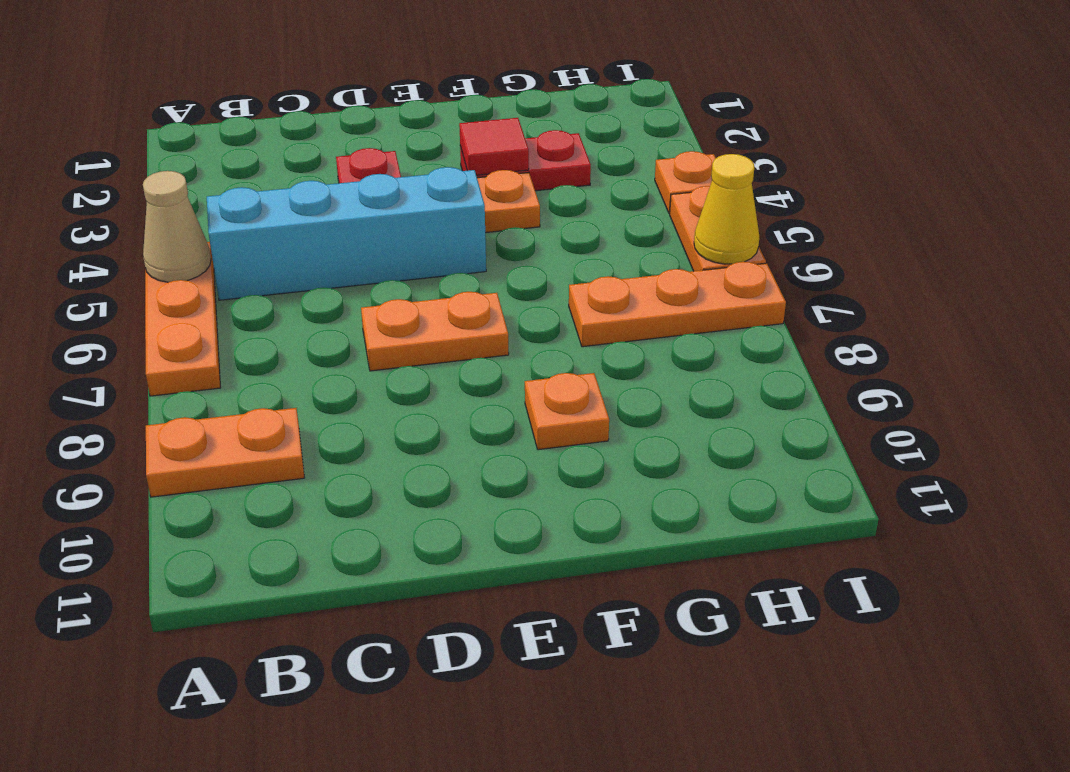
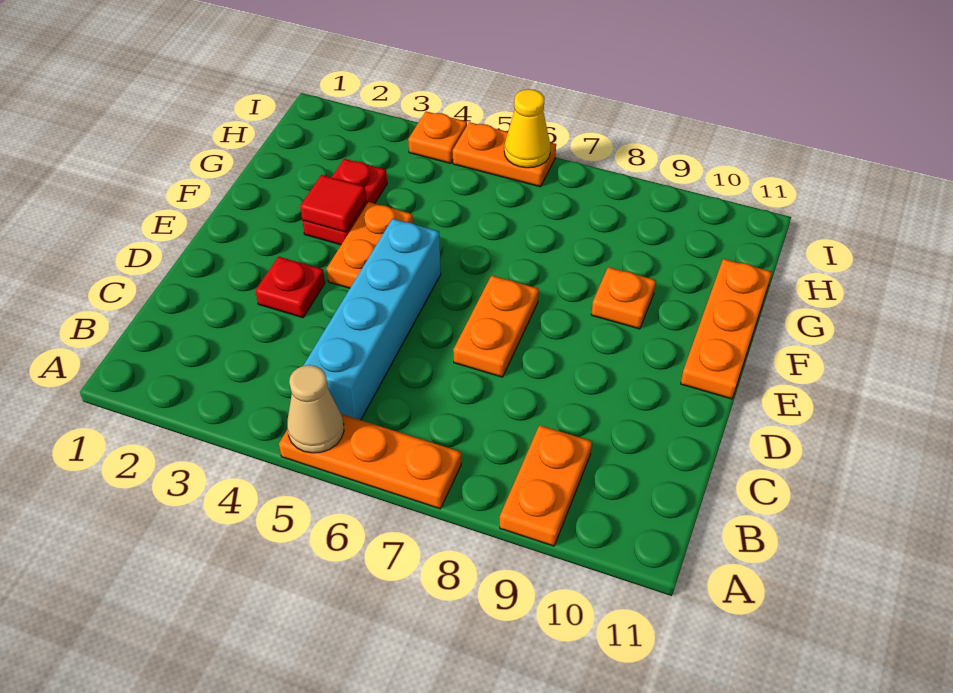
orange 1x3 plate [569,262,786,347] -> orange 1x3 plate moved to [681,259,772,399]

